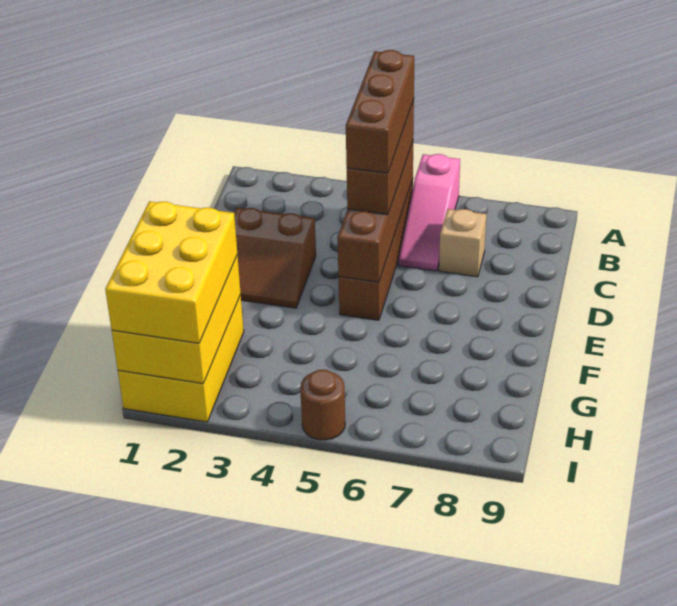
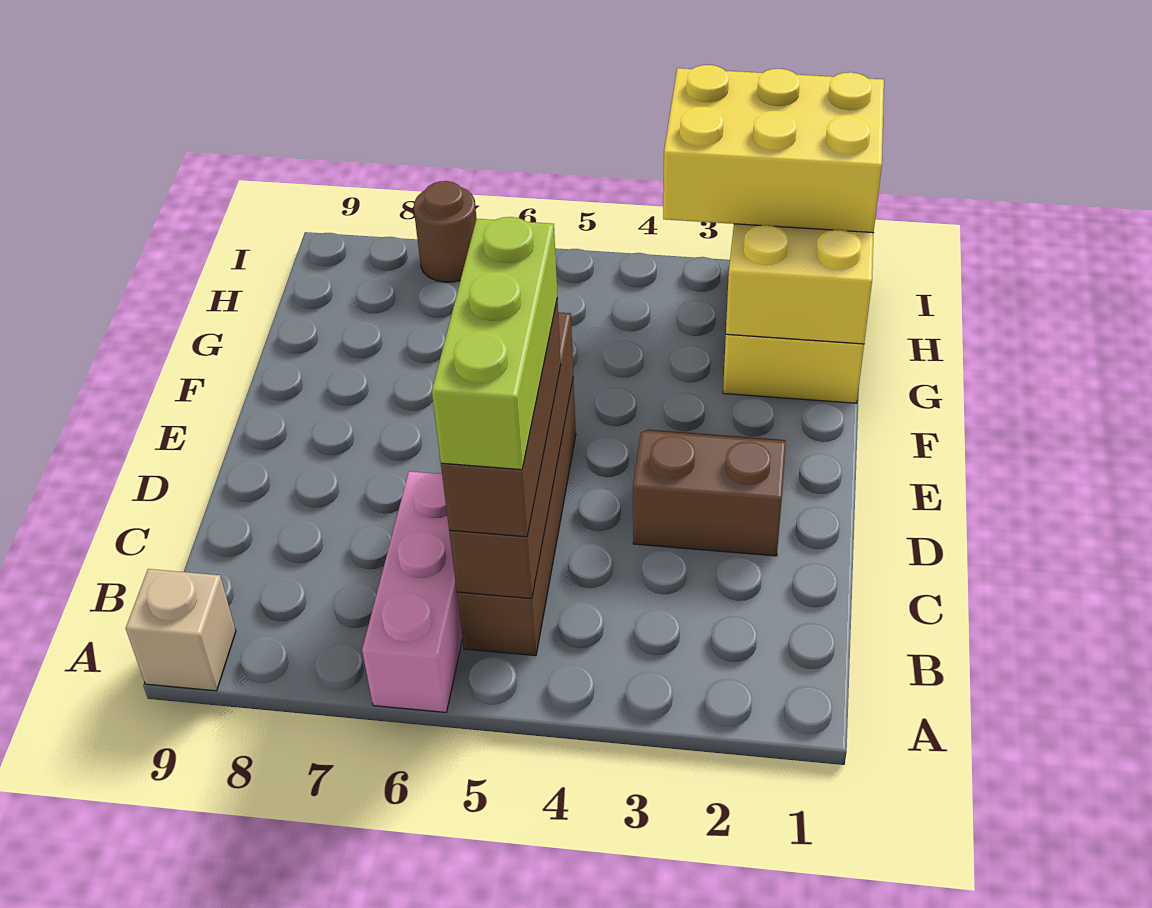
pink 1x3 slope [398,154,460,271] -> pink 1x3 brick [362,471,463,712]
brown 1x3 brick [346,50,414,173] -> lime 1x3 brick [432,217,557,470]
tan 1x1 brick [439,209,486,277] -> tan 1x1 brick moved to [126,569,236,691]
yellow 2x3 brick [105,201,237,343] -> yellow 2x3 brick turned to [663,65,884,233]
brown 1x1 round brick [300,370,345,440] -> brown 1x1 round brick moved to [414,181,476,282]

